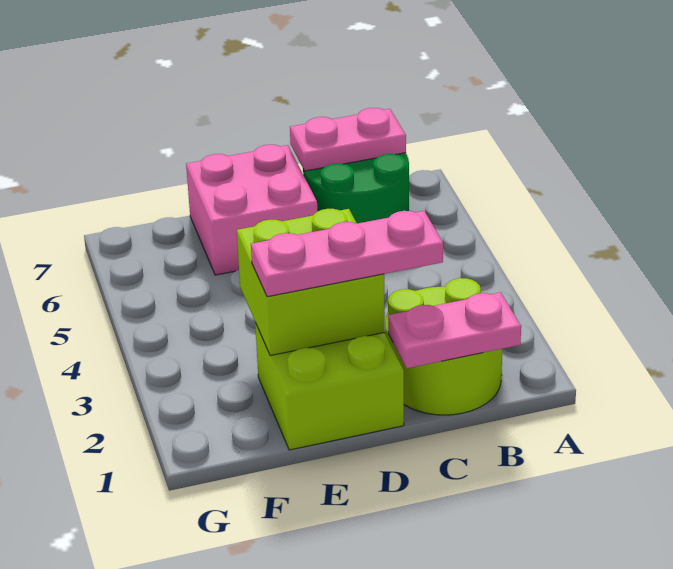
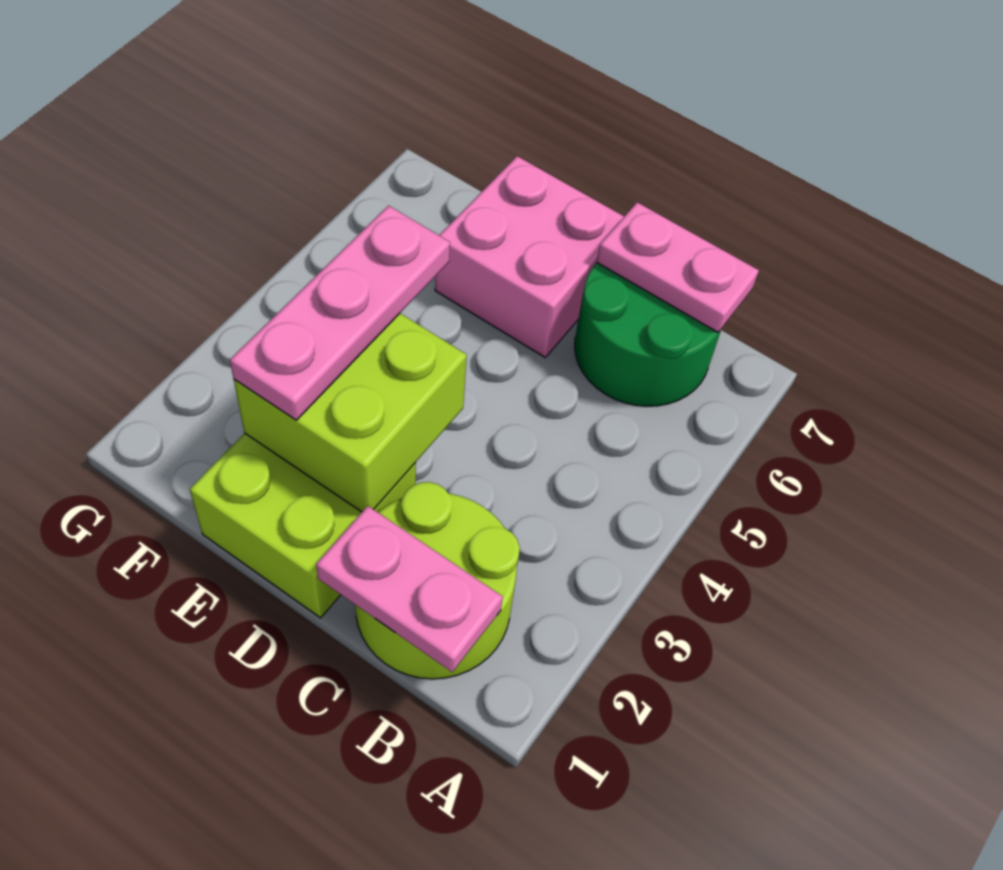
pink 1x3 plate [251,211,443,297] -> pink 1x3 plate turned to [230,206,450,420]

